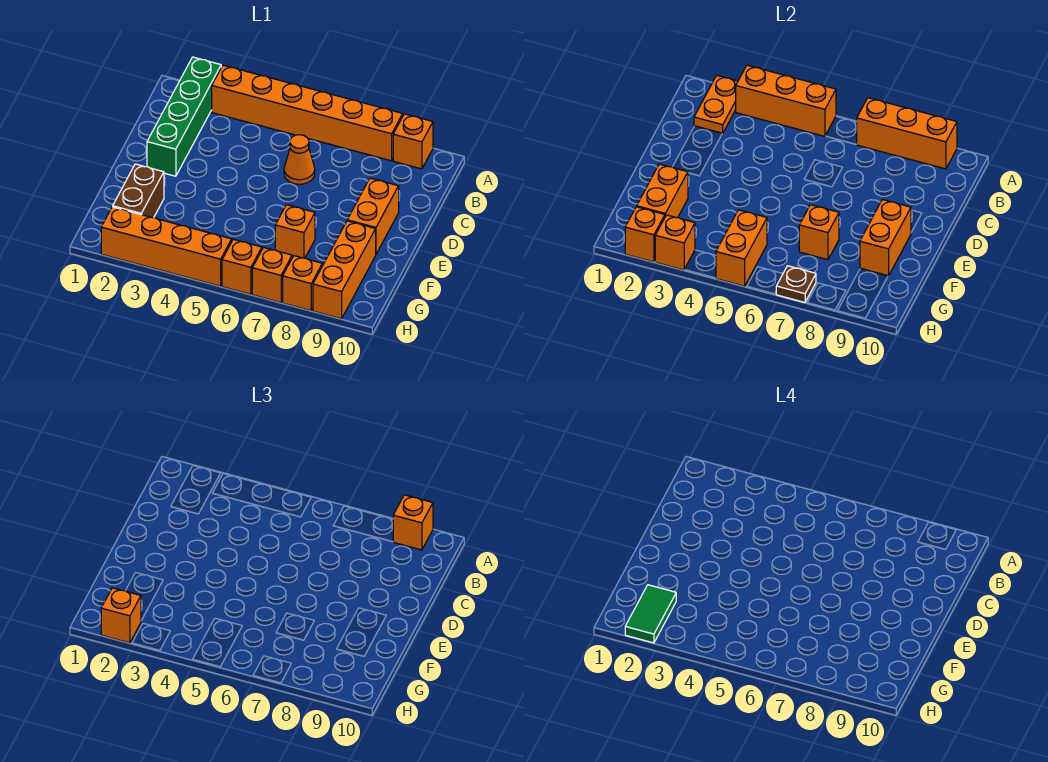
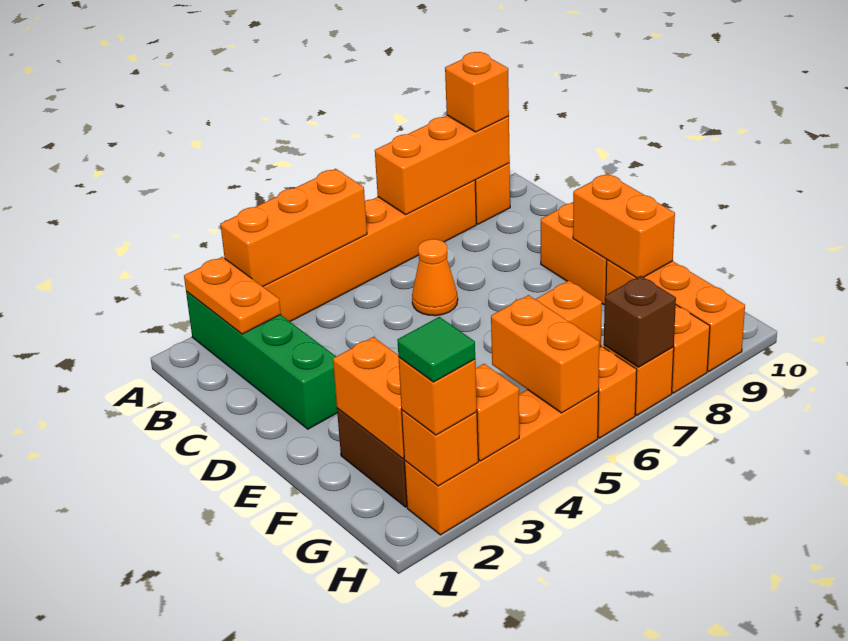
orange 1x1 brick [799,205,839,260] -> none
green 1x2 tile [625,585,676,643] -> green 1x1 tile [397,317,475,382]
brown 1x1 plate [776,266,816,302] -> brown 1x1 brick [604,276,676,367]

